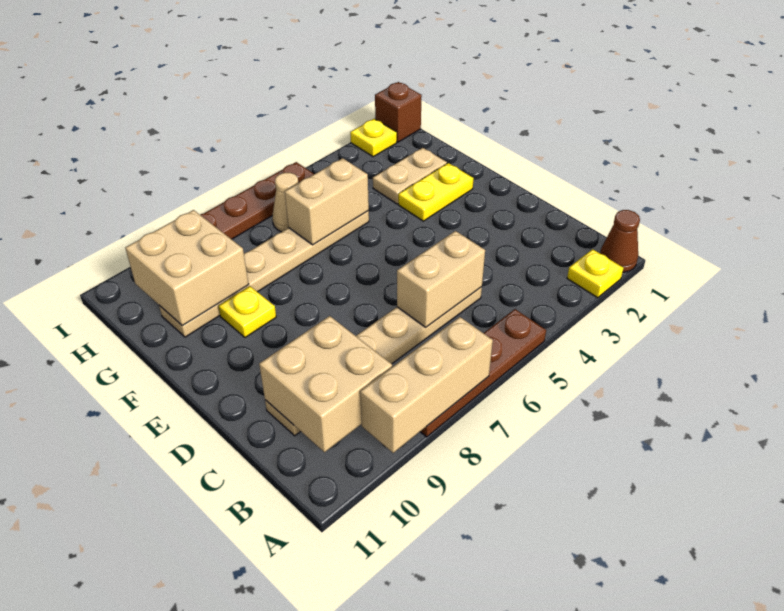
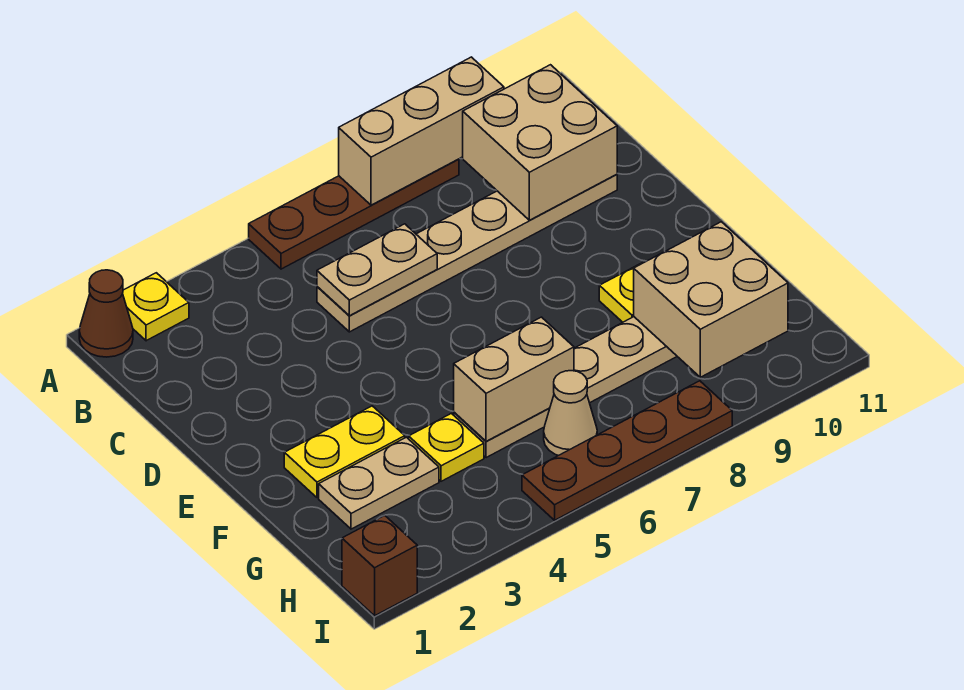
tan 1x2 brick [397,231,485,327] -> tan 1x2 plate [317,224,437,316]
yellow 1x1 plate [350,119,397,157] -> yellow 1x1 plate moved to [409,413,484,481]

